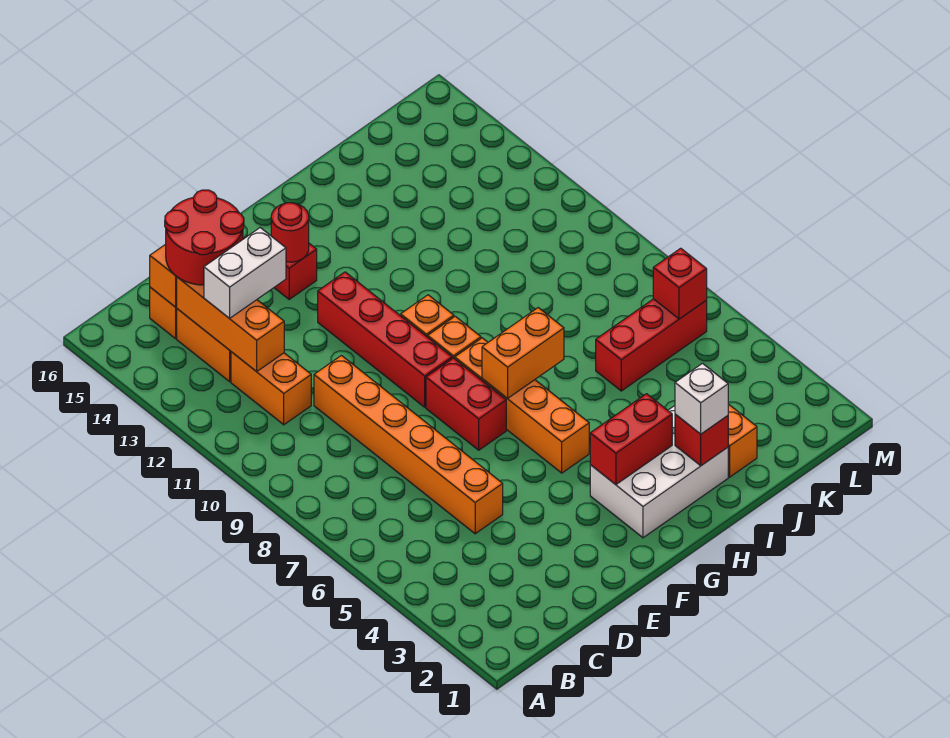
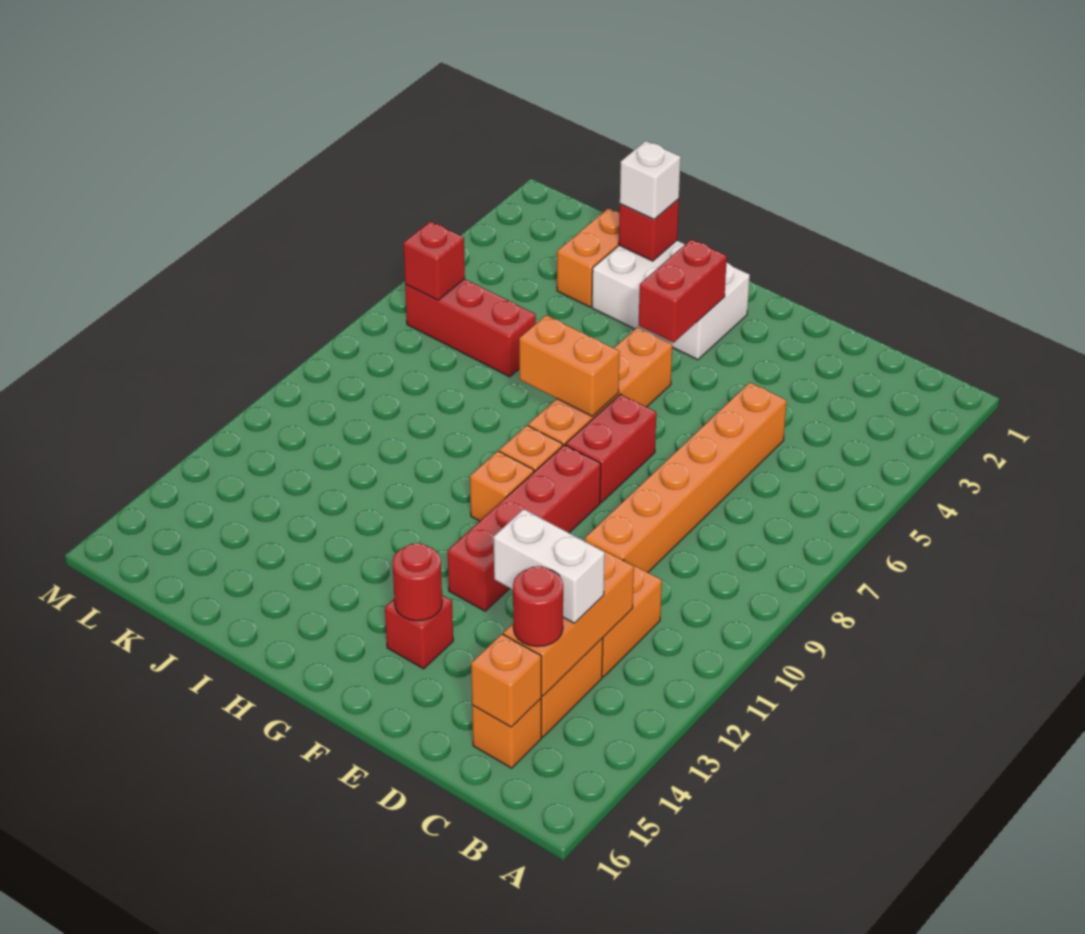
red 2x2 round brick [165,190,244,285] -> red 1x1 round brick [513,566,563,647]
red 1x2 brick [590,394,672,485] -> red 1x2 brick turned to [639,239,727,343]

